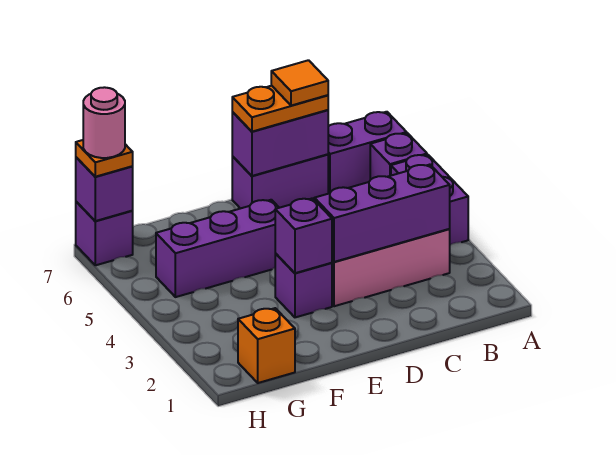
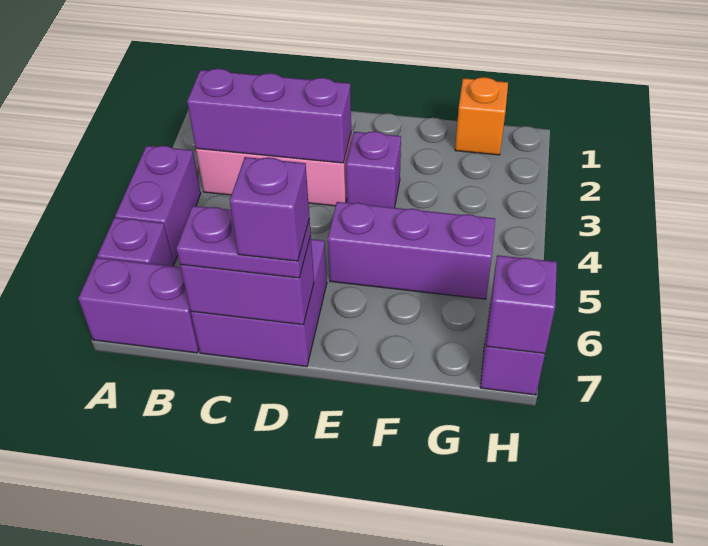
purple 1x2 brick [232,154,328,209] -> purple 2x2 brick [191,239,327,367]
orange 1x2 plate [232,86,328,132] -> purple 1x2 plate [176,206,311,278]
orange 1x1 tile [271,60,328,106] -> none
purple 1x1 brick [275,198,332,273] -> purple 1x1 brick moved to [230,157,309,261]
orange 1x1 plate [76,140,133,177] -> none
pink 1x1 round brick [83,87,125,158] -> none

